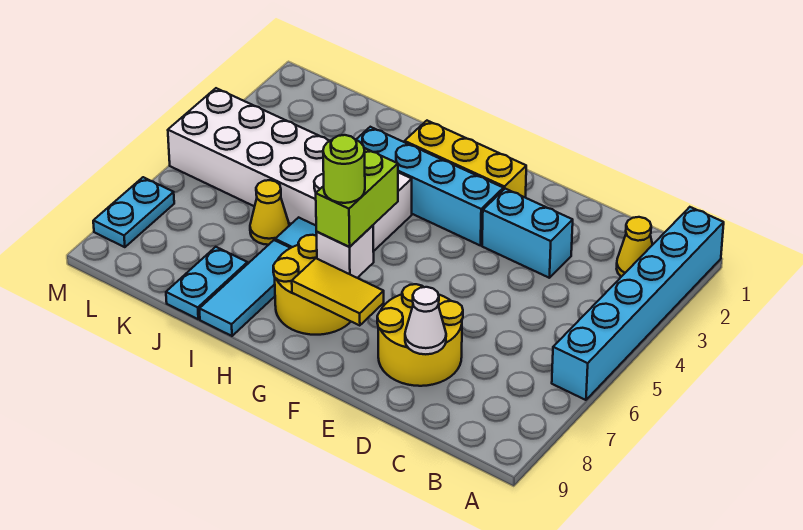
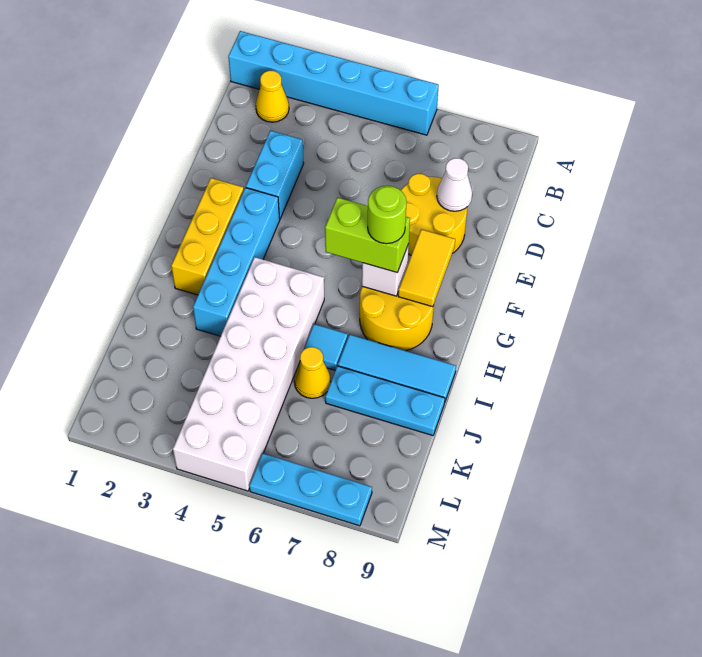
cyan 1x2 plate [166,247,247,319] -> cyan 1x3 plate [325,366,445,436]
cyan 1x2 plate [93,177,174,247] -> cyan 1x3 plate [249,453,372,526]

